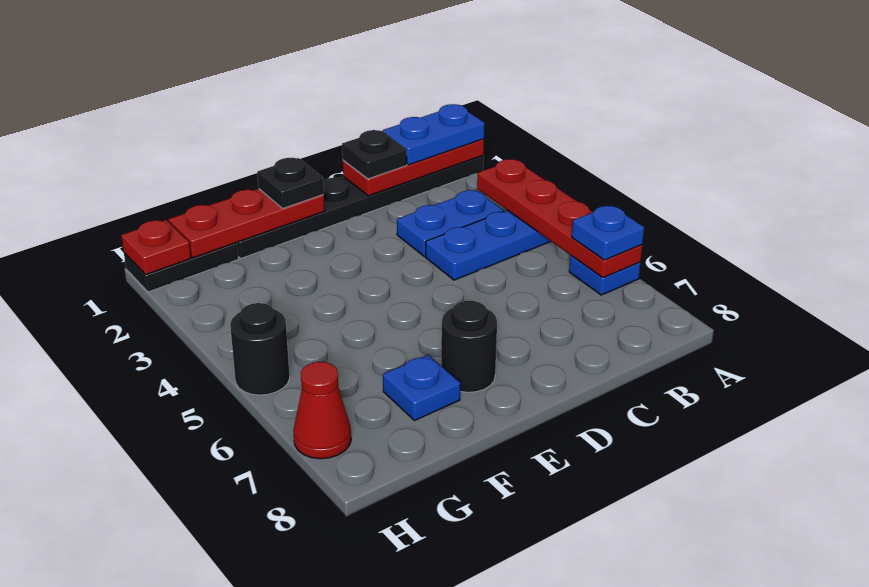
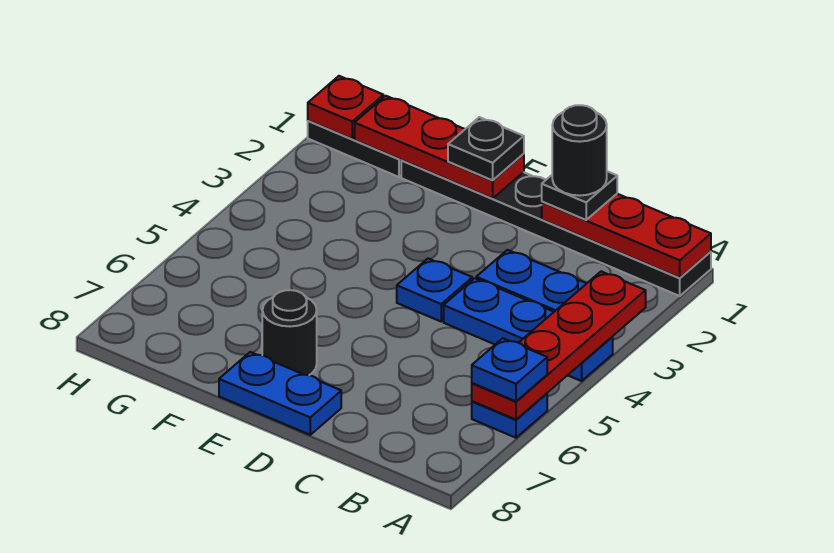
blue 1x2 plate [383,104,485,165] -> blue 1x2 plate moved to [219,352,341,435]
blue 1x1 plate [383,355,460,420] -> blue 1x1 plate moved to [397,259,472,321]
black 1x1 round brick [230,303,290,395] -> black 1x1 round brick moved to [552,105,607,196]
red 1x1 cone [293,362,351,459] -> none

